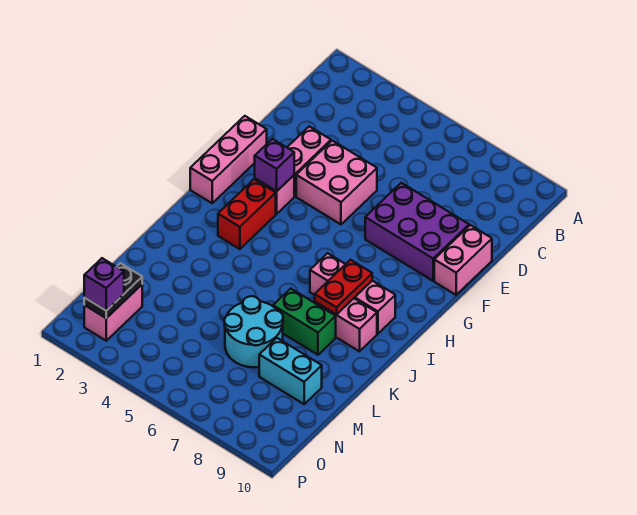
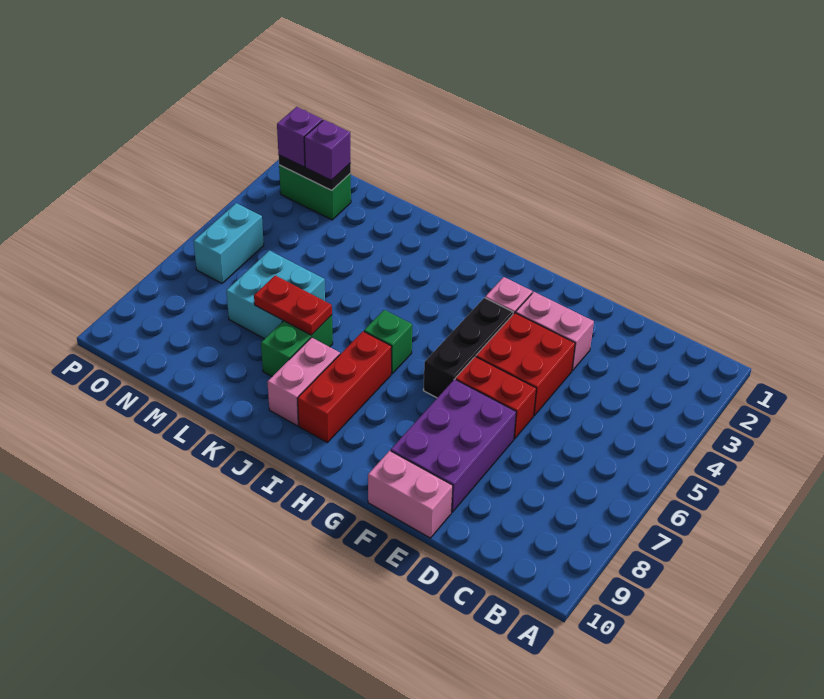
pink 2x2 brick [296,141,377,224] -> red 2x2 brick [476,313,575,415]
pink 1x3 brick [190,116,267,203] -> none
purple 1x1 brick [255,139,294,191] -> purple 1x1 brick moved to [304,120,351,180]
none -> black 1x3 brick [423,298,513,398]
red 1x2 brick [218,179,276,249] -> red 1x2 brick moved to [455,357,536,439]
none -> green 1x1 brick [364,310,412,374]
pink 1x3 brick [310,253,395,334] -> red 1x3 brick [298,331,392,442]
red 1x2 plate [315,260,372,315] -> red 1x2 plate moved to [254,275,332,335]
cyan 2x2 round brick [224,296,283,367] -> cyan 2x2 brick [226,251,325,339]
cyan 1x2 brick [259,338,322,404] -> cyan 1x2 brick moved to [194,203,264,283]
pink 1x2 brick [84,285,142,341] -> green 1x2 brick [279,165,351,220]

